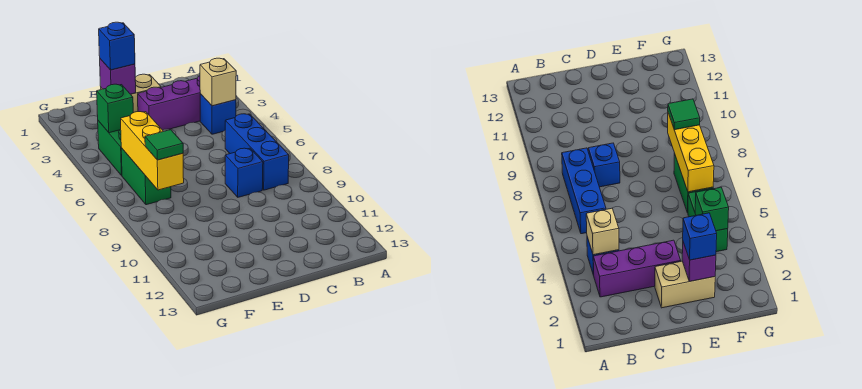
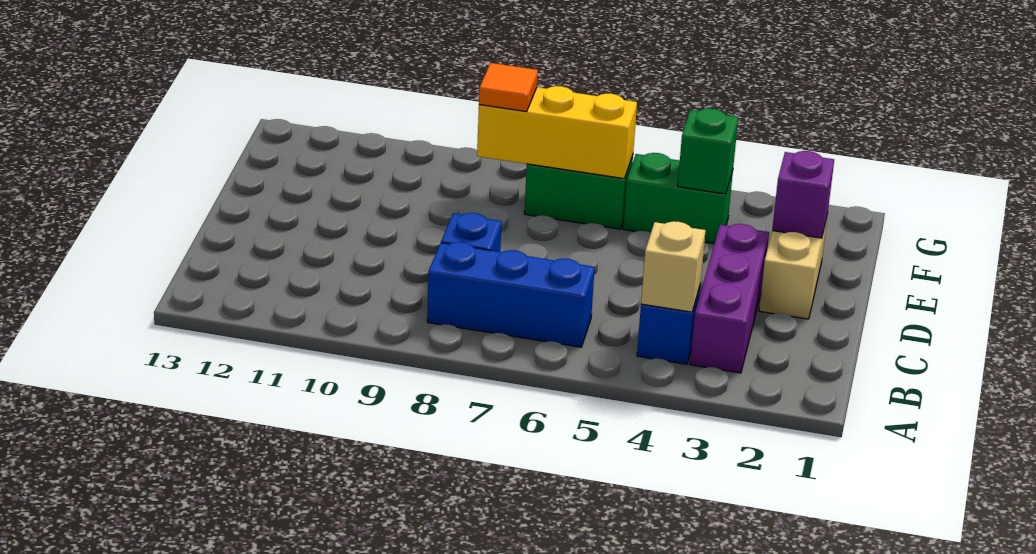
blue 1x1 brick [99,22,135,70] -> none
green 1x1 tile [145,130,183,160] -> orange 1x1 tile [479,63,538,112]

